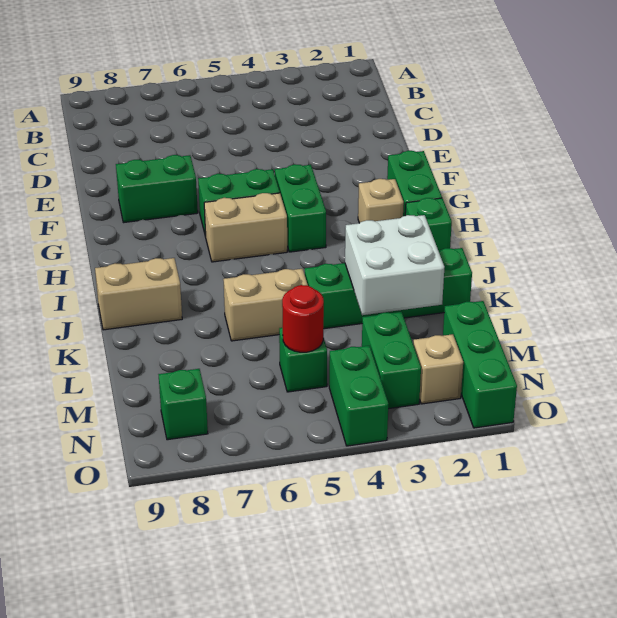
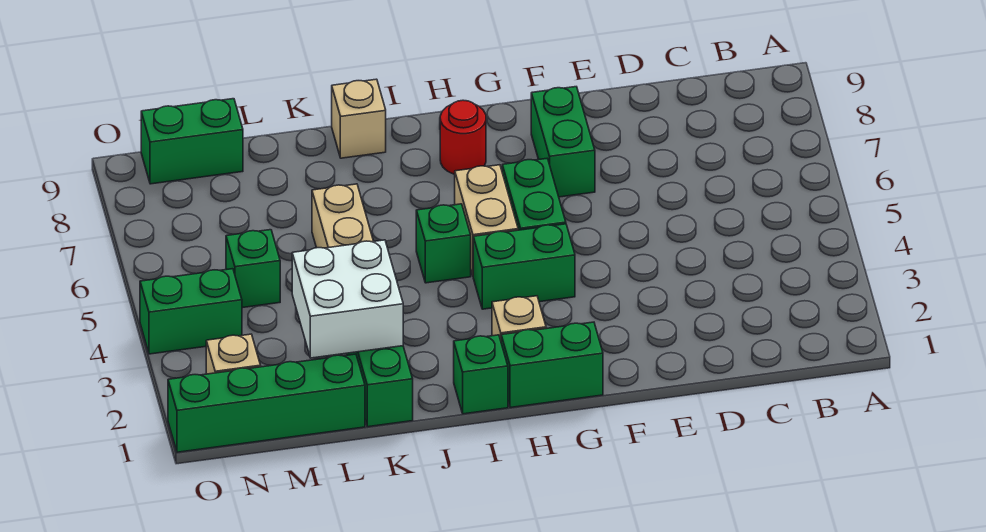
tan 1x2 brick [95,258,182,330] -> tan 1x1 brick [332,79,386,158]
green 1x3 brick [443,301,517,428] -> green 1x4 brick [168,354,365,452]
green 1x2 brick [362,312,421,409] -> green 1x2 brick moved to [141,99,243,184]
red 1x1 round brick [282,285,324,352] -> red 1x1 round brick moved to [440,100,486,174]
green 1x1 brick [158,369,208,440] -> green 1x1 brick moved to [416,204,471,283]

